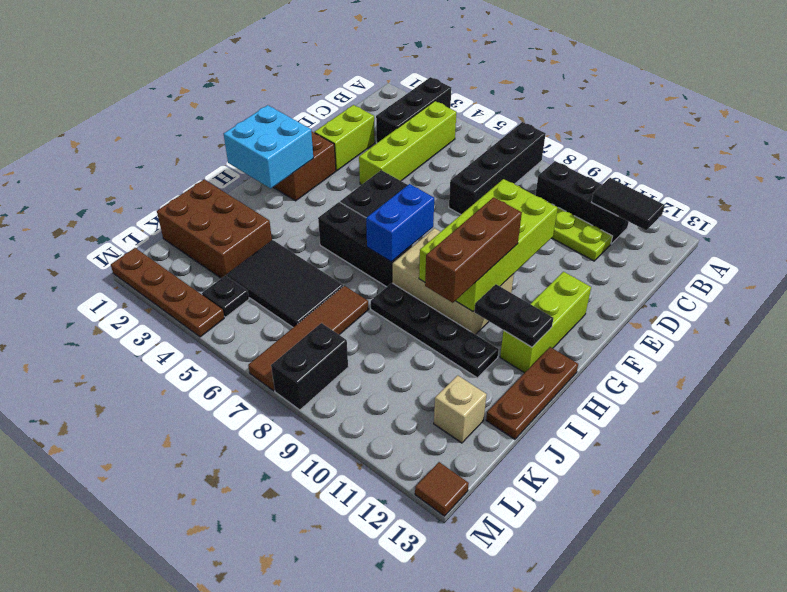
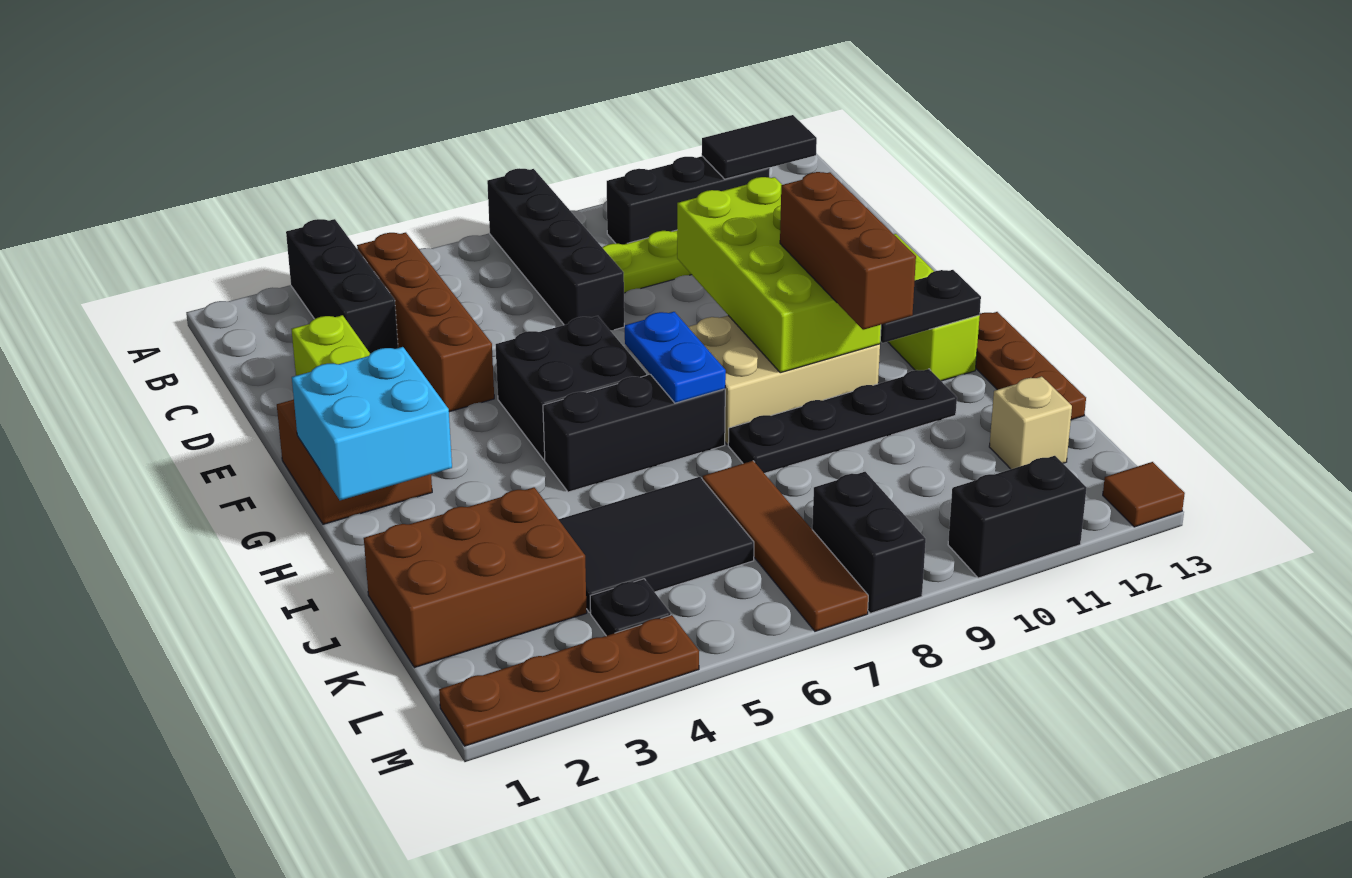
lime 1x4 brick [359,101,456,185] -> brown 1x4 brick [357,233,494,412]
blue 1x2 brick [366,184,434,262] -> blue 1x2 plate [625,312,726,403]
none -> black 1x2 brick [948,456,1087,578]

